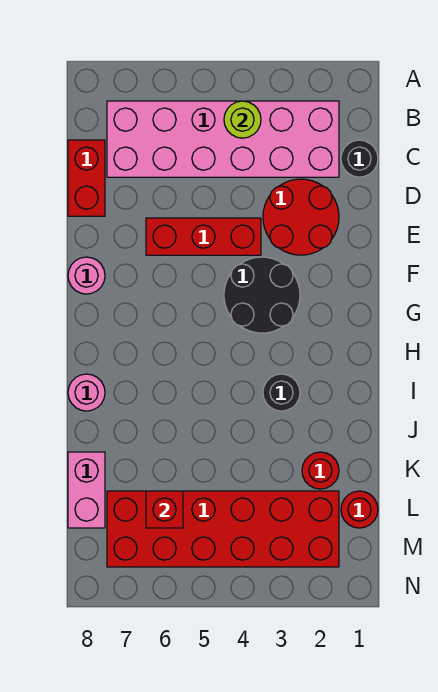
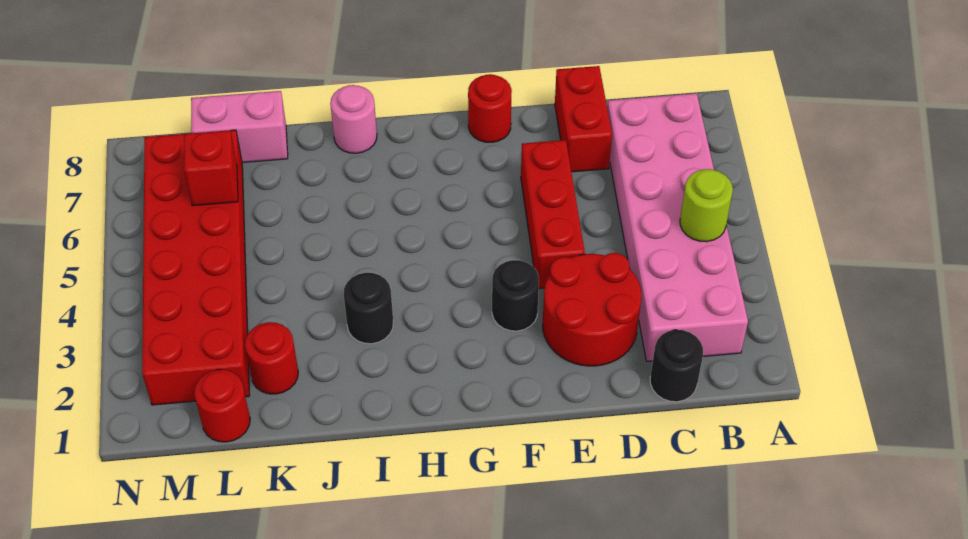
red 1x2 brick [68,140,105,216] -> red 1x2 brick turned to [555,66,612,172]
black 2x2 round brick [224,257,300,333] -> black 1x1 round brick [492,260,539,331]
pink 1x1 round brick [68,257,105,294] -> red 1x1 round brick [468,74,512,142]

